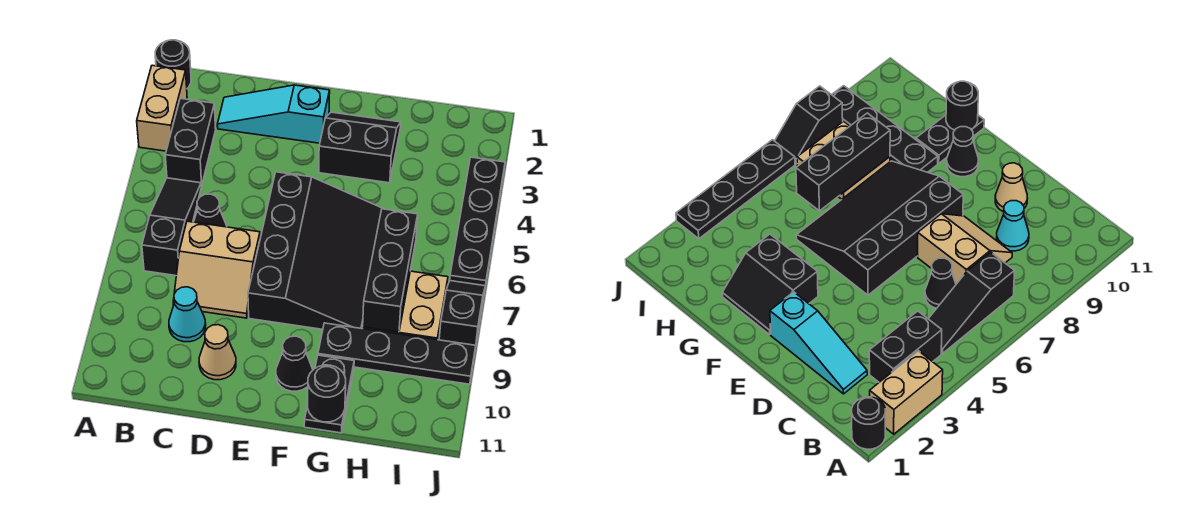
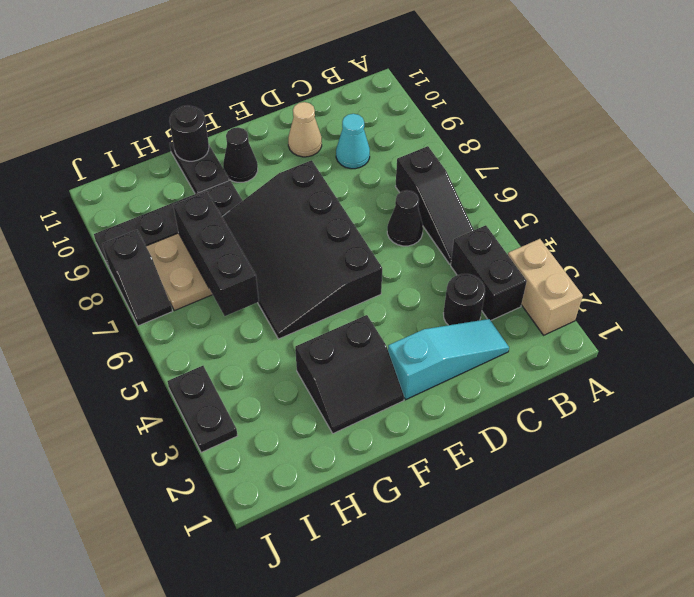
black 1x1 round brick [155,40,191,88] -> black 1x1 round brick moved to [443,274,485,325]
tan 2x2 slope [173,221,260,318] -> none
black 1x4 plate [450,157,505,286] -> black 1x2 plate [167,366,238,453]

